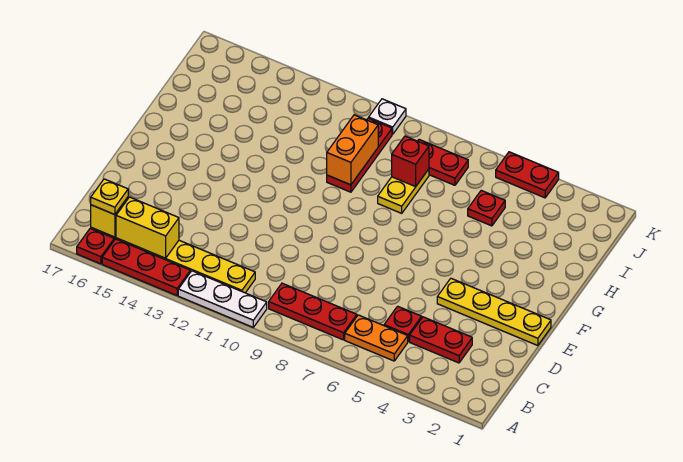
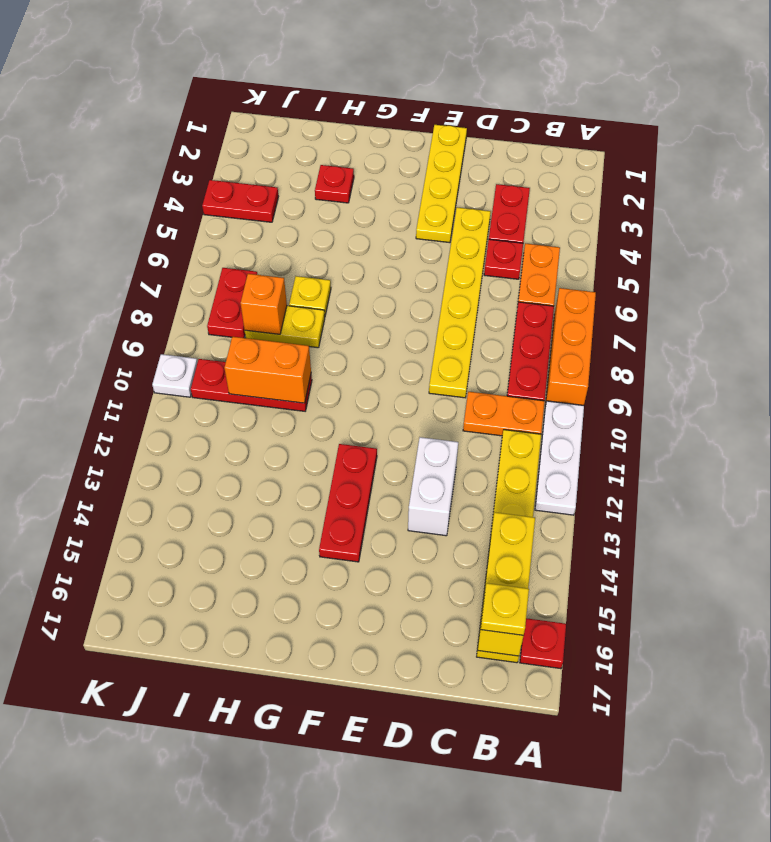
none -> orange 1x3 brick [545,288,596,406]
red 1x3 plate [102,239,190,296] -> red 1x3 plate moved to [319,444,377,562]
none -> orange 1x2 plate [463,392,545,436]
none -> yellow 1x6 plate [429,207,491,398]
none -> white 1x2 brick [408,437,458,536]
none -> yellow 1x1 plate [289,276,331,315]
red 1x1 plate [468,190,505,226] -> red 1x1 plate moved to [315,165,354,203]
red 1x1 brick [392,136,429,187] -> orange 1x1 brick [241,274,287,334]
red 1x2 plate [496,152,559,198] -> red 1x2 plate turned to [202,180,278,222]

